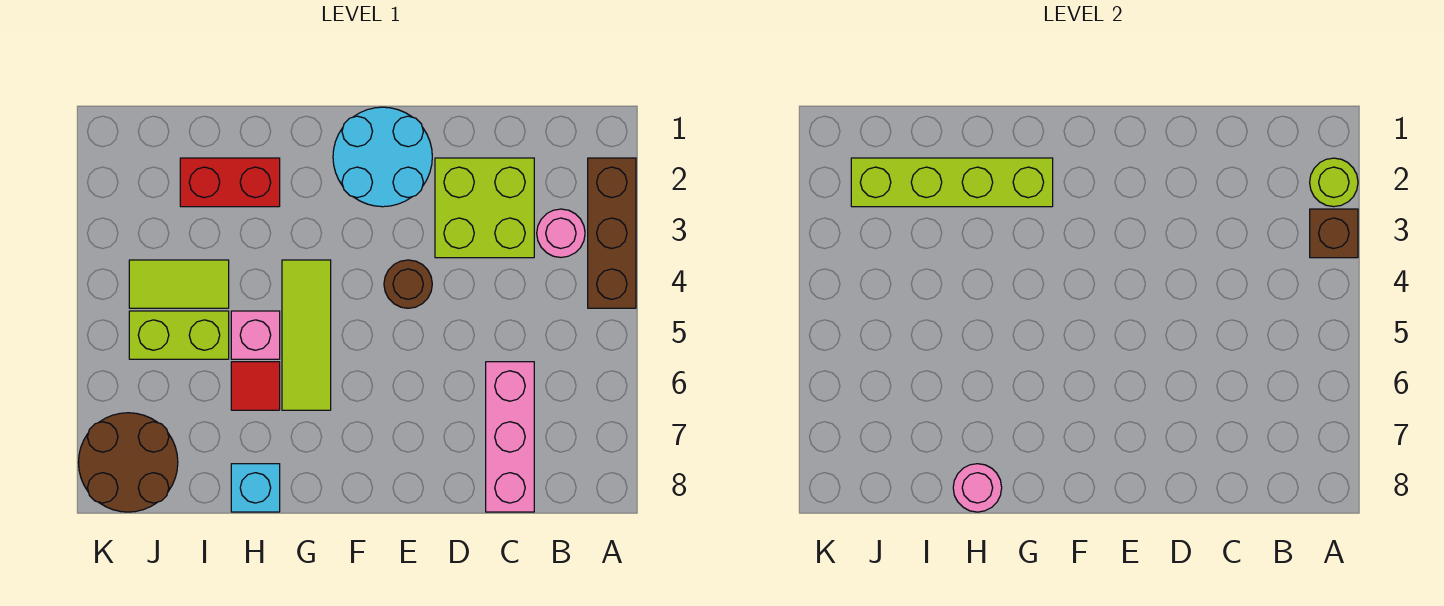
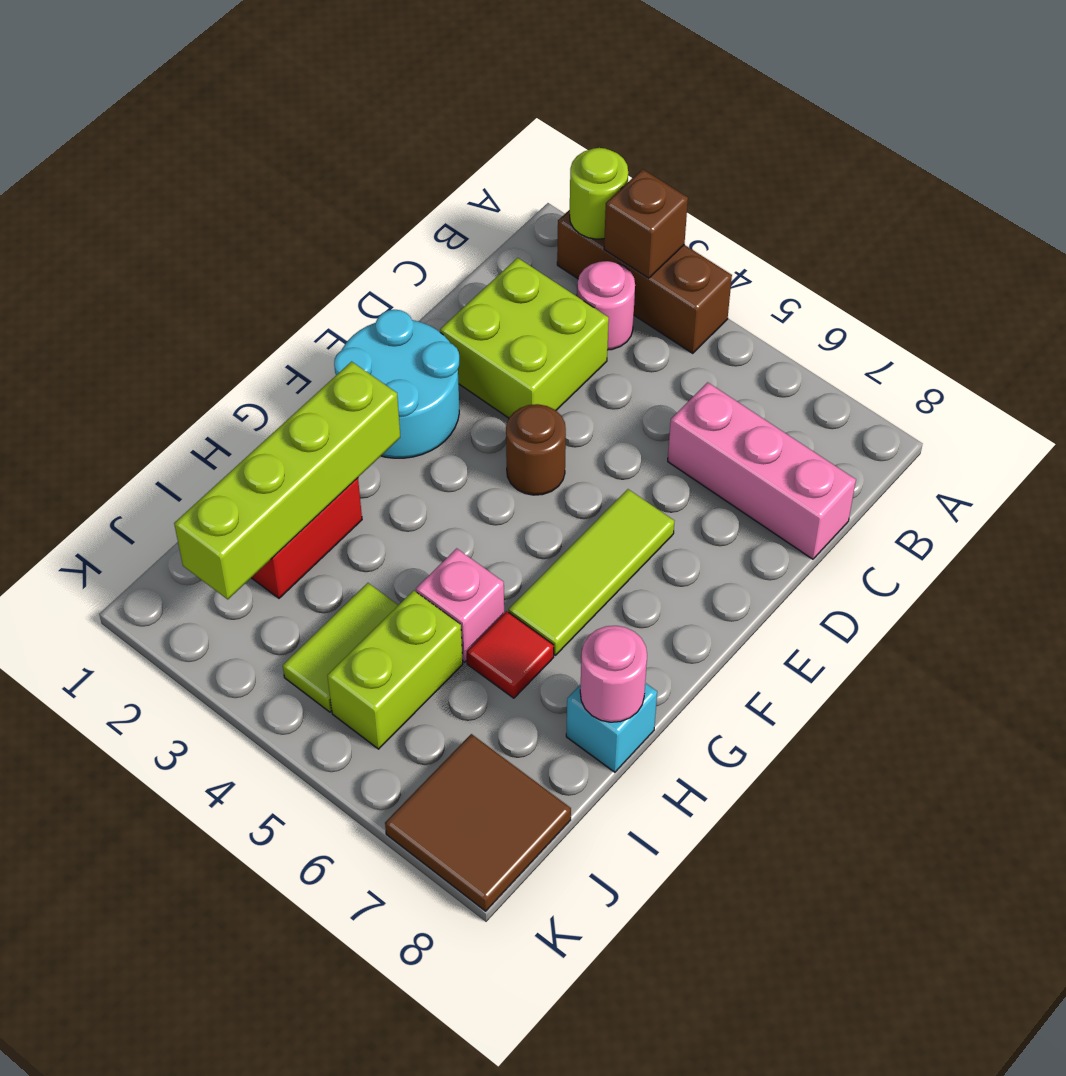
lime 1x3 tile [282,260,331,410] -> lime 1x3 tile turned to [509,489,674,655]
brown 2x2 round brick [78,413,178,512] -> brown 2x2 tile [385,734,571,911]

